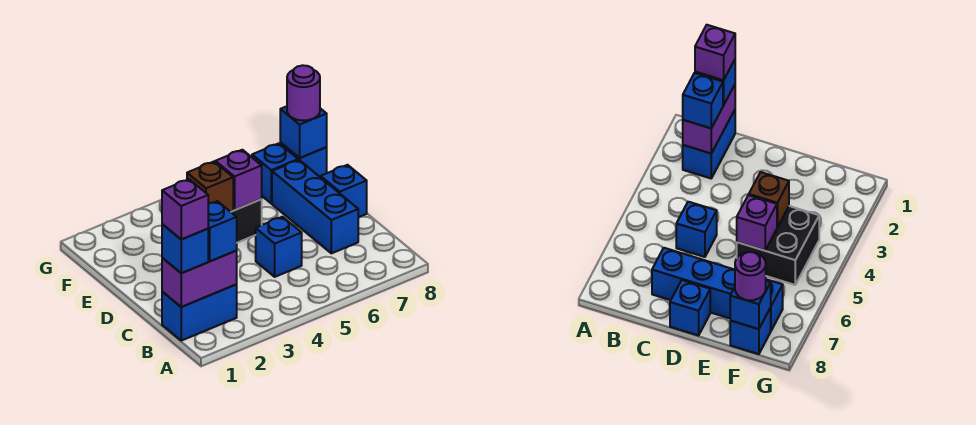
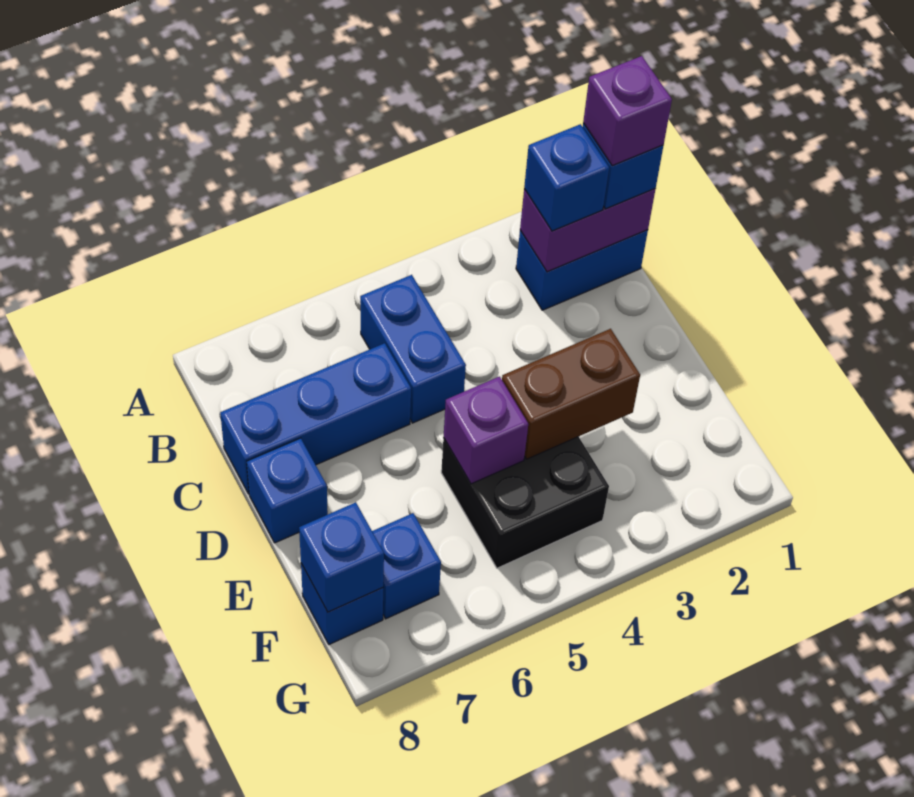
blue 1x1 brick [256,217,302,277] -> blue 1x2 brick [360,275,466,423]
blue 1x3 brick [272,160,358,253] -> blue 1x3 brick turned to [220,343,411,494]
brown 1x1 brick [187,162,233,212] -> brown 1x2 brick [502,329,640,459]
purple 1x1 round brick [287,65,320,121] -> none

